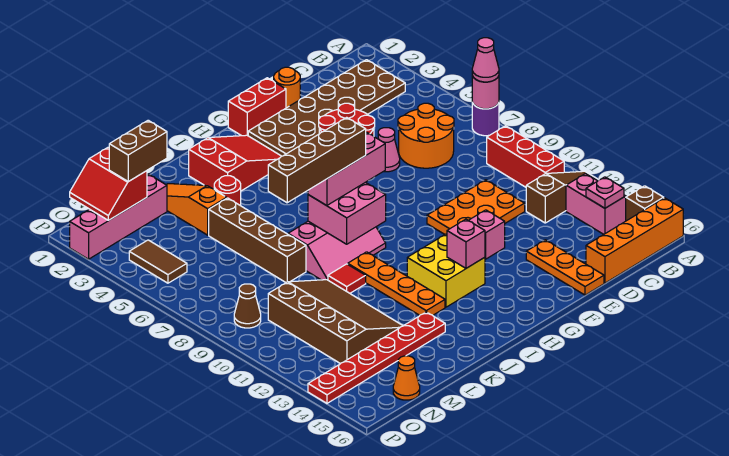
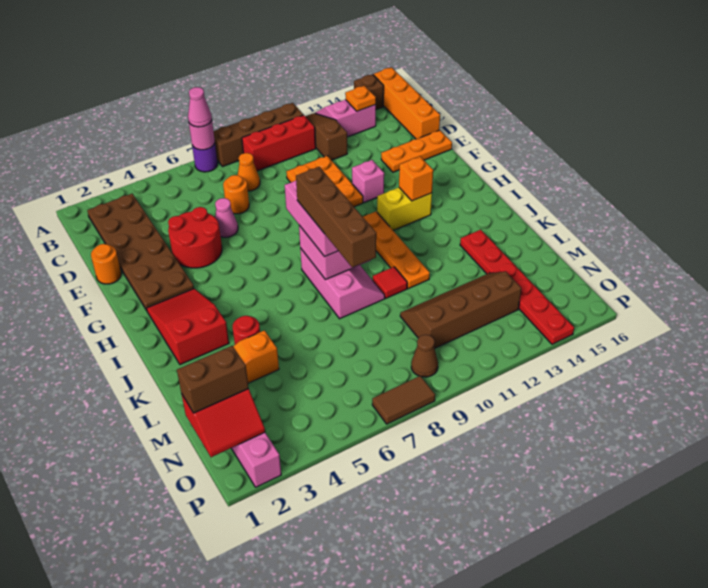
pink 1x1 plate [586,177,624,208] -> orange 1x1 plate [345,86,376,111]
orange 2x2 round brick [398,103,454,168] -> orange 1x1 round brick [223,175,249,214]
red 1x2 brick [228,78,286,136] -> none
yellow 2x2 brick [407,234,485,307] -> yellow 1x2 brick [377,188,432,230]
pink 1x1 brick [447,219,485,268] -> orange 1x1 brick [399,156,433,201]
orange 1x4 plate [348,252,445,315] -> orange 1x4 plate turned to [363,212,430,288]
brown 1x4 brick [209,198,306,282] -> brown 1x4 brick moved to [214,103,303,167]
brown 3x4 slope [268,280,403,364] -> brown 2x4 slope [400,271,521,349]
brown 1x2 brick [109,120,167,182] -> brown 1x2 brick turned to [177,346,249,413]
orange 1x1 cone [393,356,420,400] -> orange 1x1 cone moved to [238,153,260,191]
brown 1x2 tile [129,240,187,283] -> brown 1x2 tile moved to [372,376,435,424]

